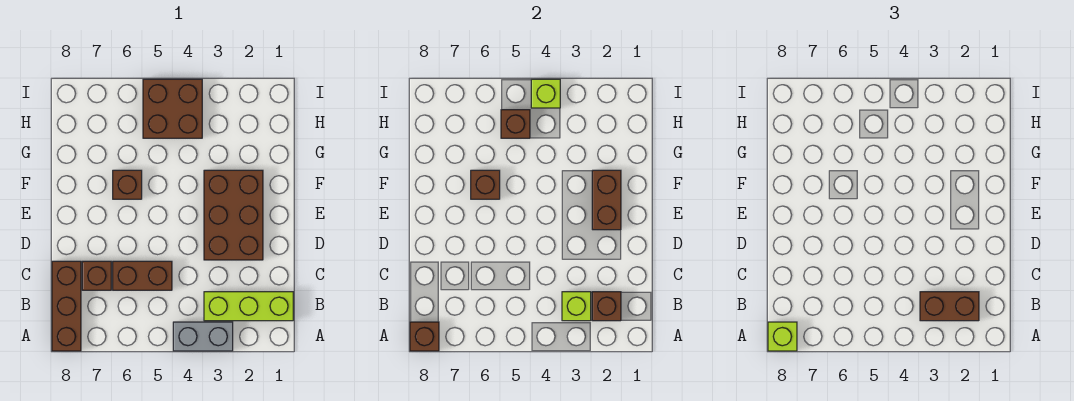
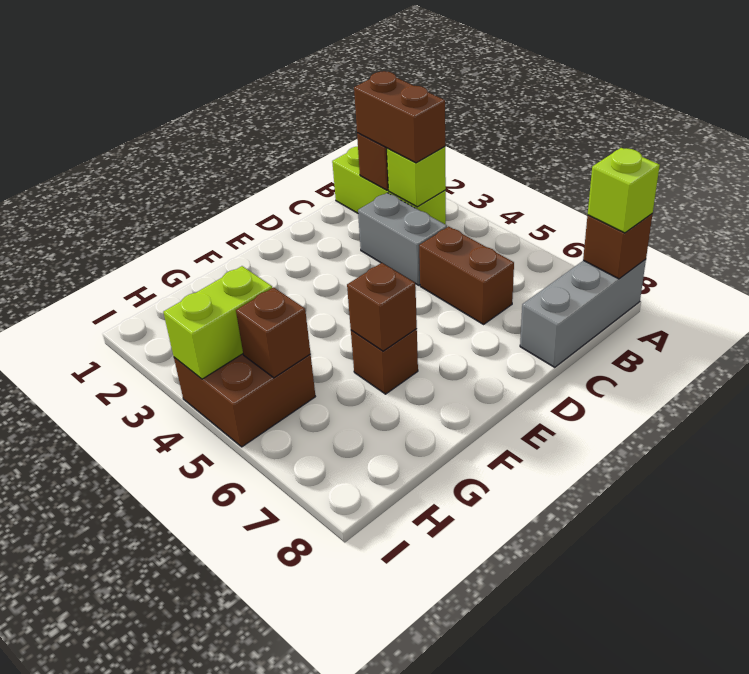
grey 1x2 brick [173,322,233,351] -> grey 1x2 brick moved to [358,193,447,285]
brown 1x3 brick [52,261,81,351] -> grey 1x3 brick [520,259,646,367]
brown 1x1 brick [82,261,111,290] -> none
brown 2x3 brick [204,170,263,260] -> none
brown 1x2 brick [592,170,621,230] -> none
lime 1x1 brick [531,79,560,108] -> lime 1x2 brick [163,266,272,379]

